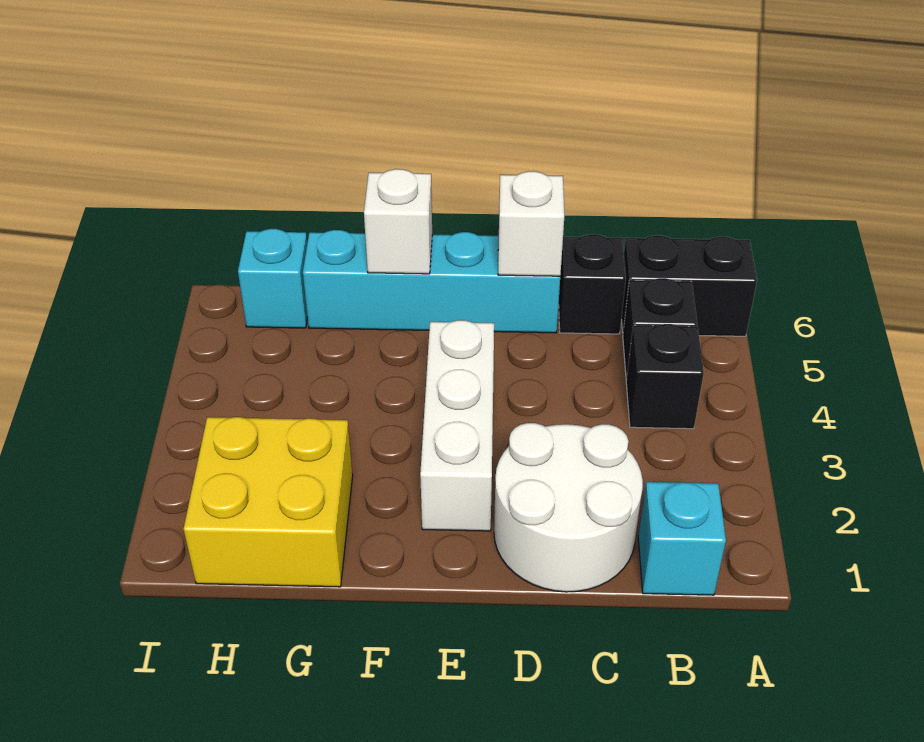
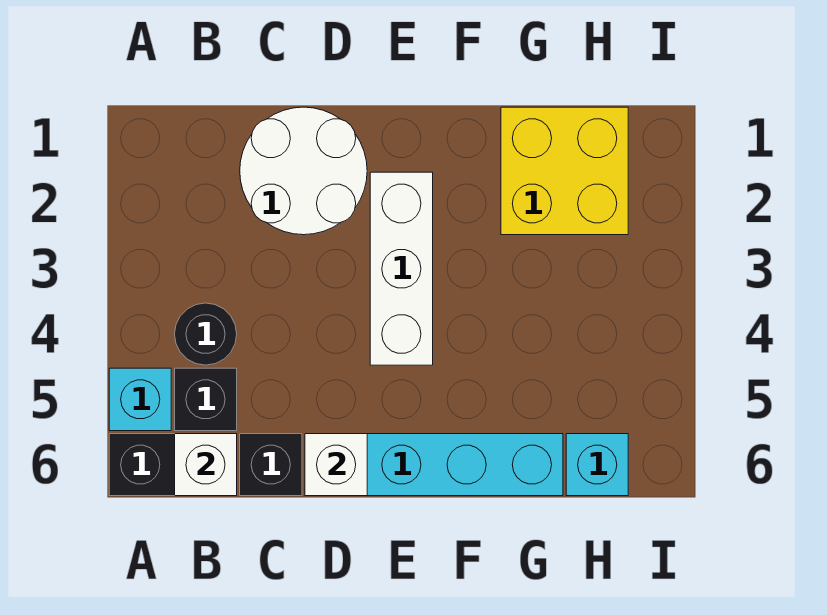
cyan 1x1 brick [638,482,726,595] -> cyan 1x1 brick moved to [109,368,171,431]
black 1x1 brick [626,324,704,429] -> black 1x1 round brick [175,303,237,365]
white 1x1 brick [364,169,432,274] -> white 1x1 brick moved to [175,434,237,496]

